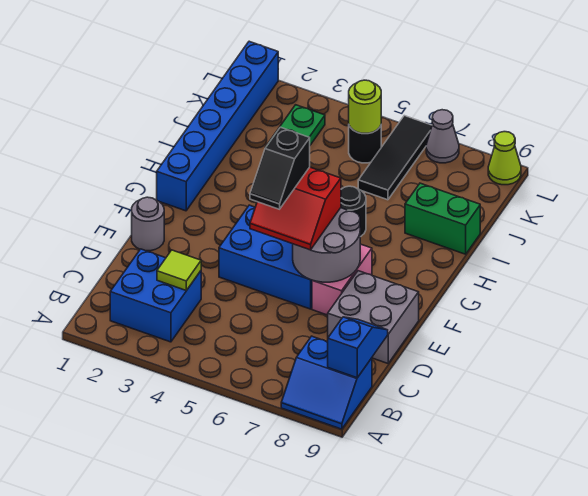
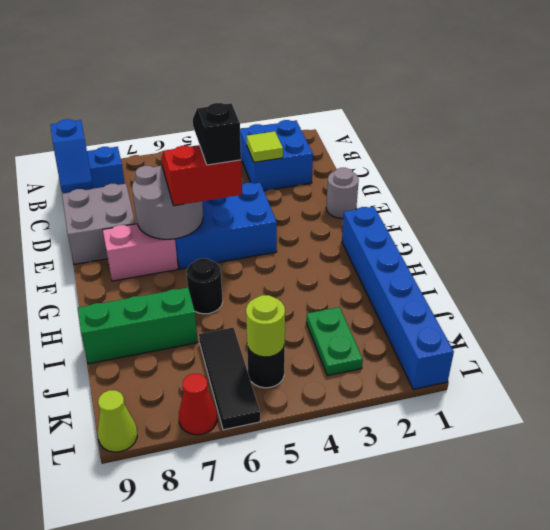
pink 1x2 brick [312,244,372,315] -> pink 1x2 brick turned to [103,224,178,281]
green 1x2 brick [405,183,480,254] -> green 1x3 brick [78,288,198,364]
grey 1x1 cone [426,110,459,163] -> red 1x1 cone [179,374,217,435]

